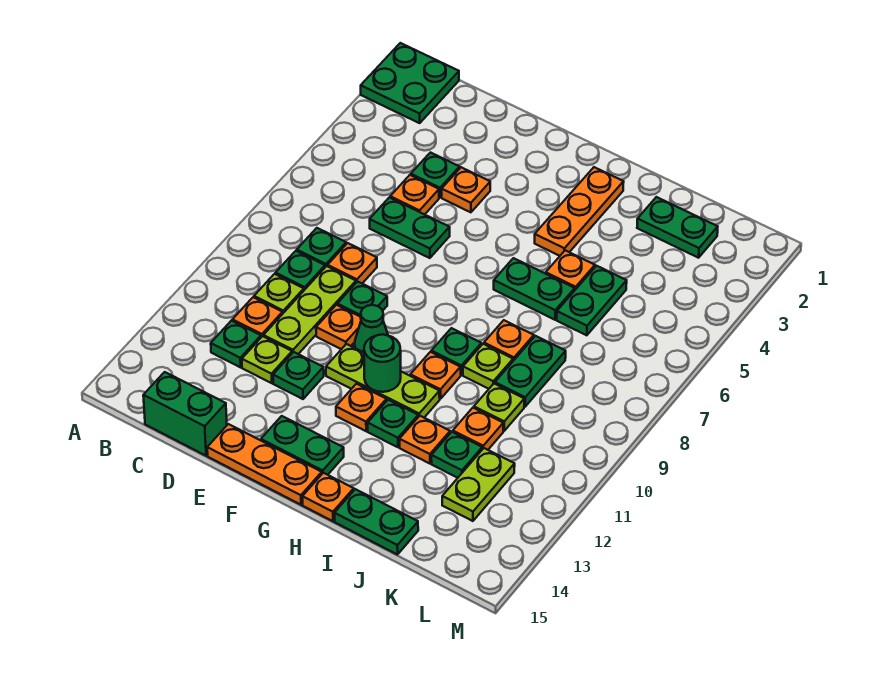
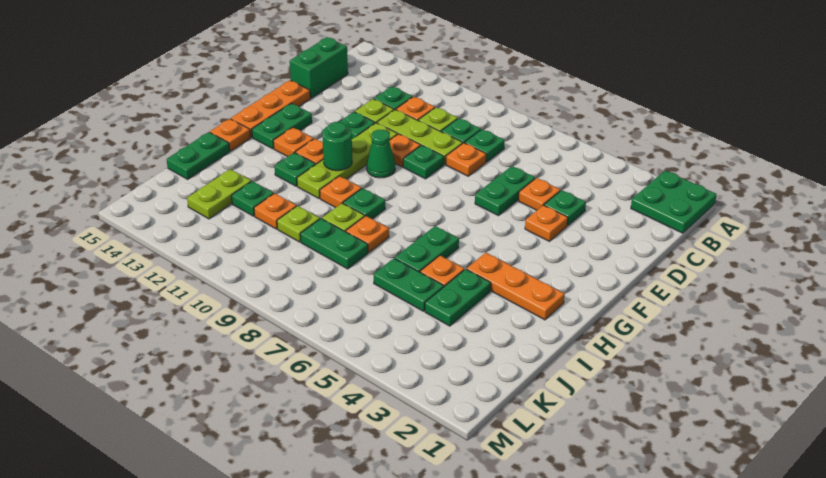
lime 1x3 plate [326,344,440,417] -> lime 1x4 plate [297,123,398,198]
orange 1x1 plate [399,416,450,464] -> orange 1x1 plate moved to [273,127,314,157]
green 1x2 plate [637,197,718,258] -> green 1x2 plate moved to [425,269,491,326]
lime 1x2 plate [442,448,515,521] -> lime 1x2 plate turned to [187,169,251,219]

